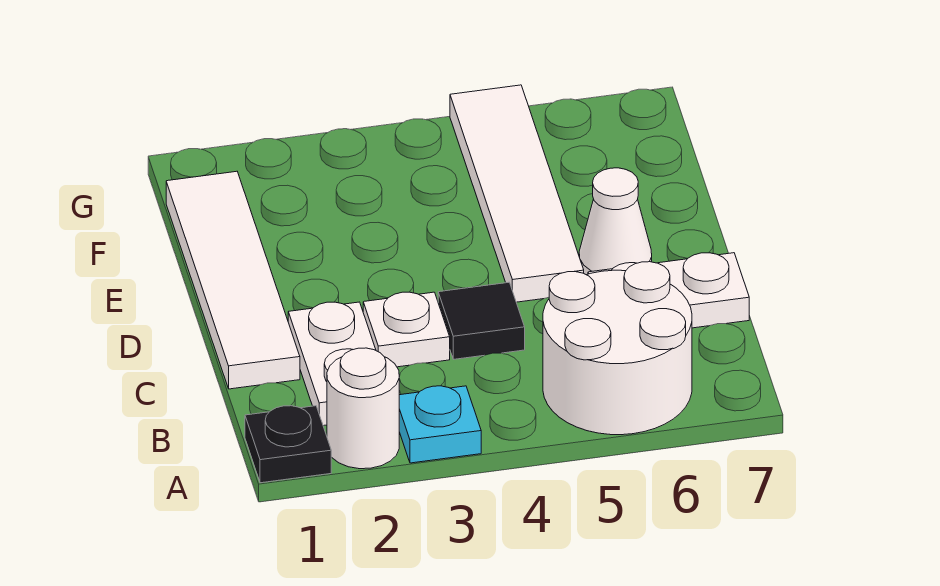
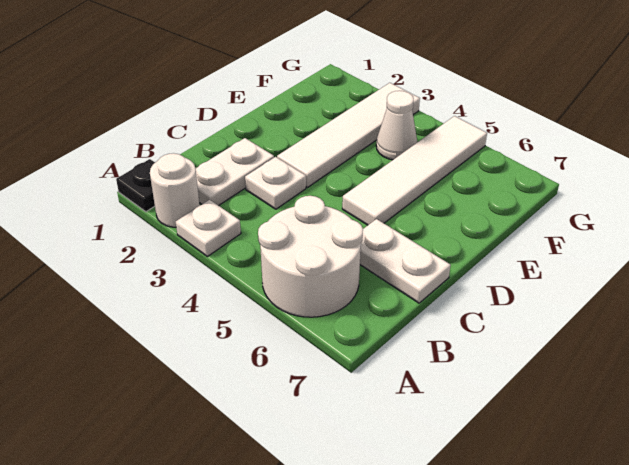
cyan 1x1 plate [399,386,481,463] -> white 1x1 plate [176,200,241,256]
white 1x4 tile [166,171,300,389] -> white 1x4 tile moved to [277,83,420,187]
black 1x1 tile [438,282,525,359] -> none
white 1x1 cone [579,168,652,275] -> white 1x1 cone moved to [376,91,417,160]

